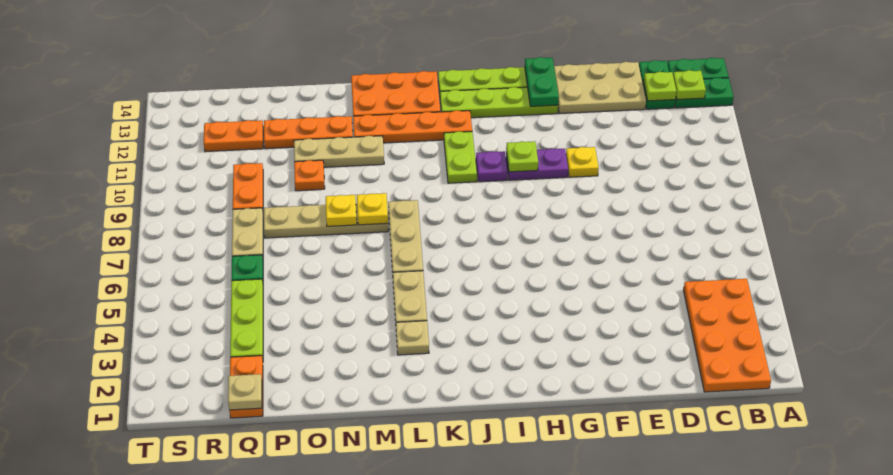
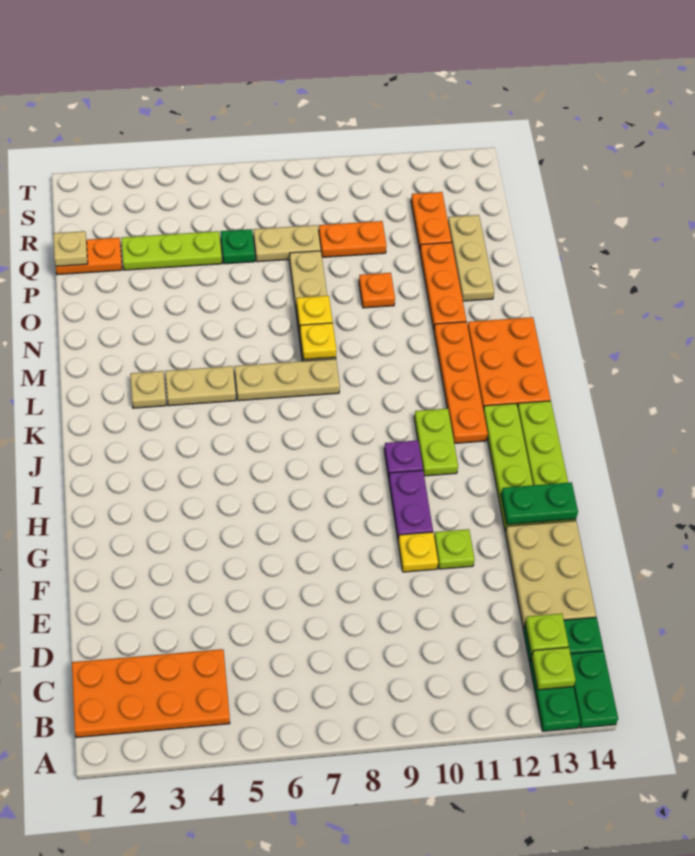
lime 1x1 plate [506,141,538,172] -> lime 1x1 plate moved to [434,529,475,569]
lime 1x2 plate [444,131,477,183] -> lime 1x2 plate turned to [414,408,458,476]
tan 1x3 plate [294,136,384,167] -> tan 1x3 plate moved to [448,215,494,301]

